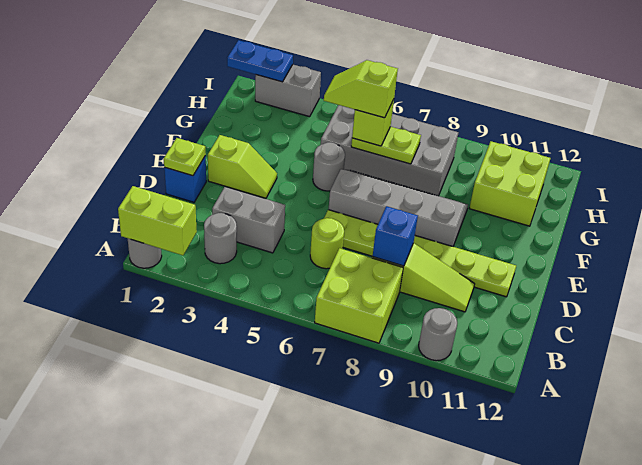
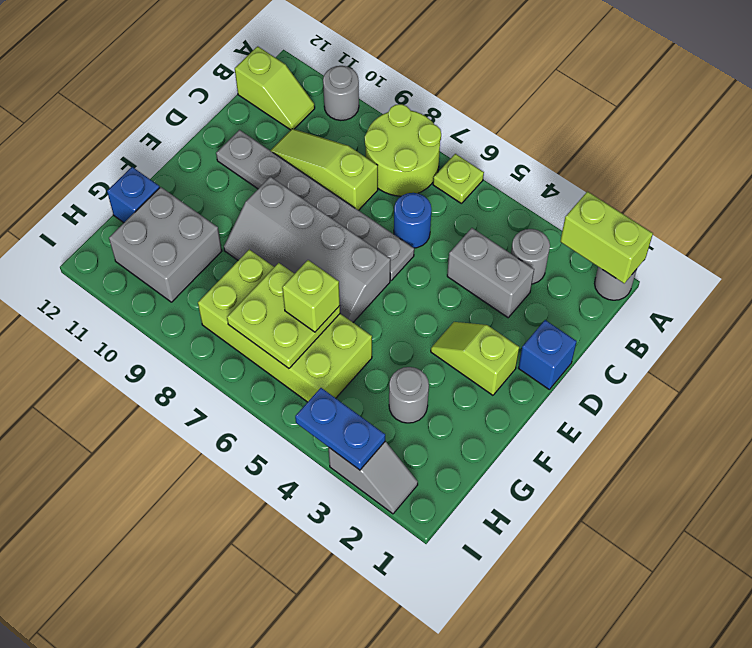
lime 2x2 brick [315,248,403,343] -> lime 2x2 round brick [365,104,441,196]
lime 1x1 round brick [310,218,344,269] -> blue 1x1 round brick [394,193,431,248]
blue 1x1 brick [373,206,418,266] -> blue 1x1 brick moved to [107,167,160,223]
lime 1x1 plate [164,138,206,176] -> lime 1x1 plate moved to [433,154,484,204]
lime 1x6 plate [324,210,516,297] -> grey 1x6 plate [216,130,414,280]
grey 1x1 round brick [313,142,345,191] -> grey 1x1 round brick moved to [389,367,429,423]
grey 2x4 brick [321,105,458,196] -> lime 2x4 brick [198,249,372,402]
lime 1x2 slope [324,60,398,118] -> lime 1x2 slope moved to [235,46,315,130]
lime 1x2 plate [351,127,421,164] -> lime 2x2 plate [227,263,340,368]
lime 2x2 brick [469,141,551,226] -> grey 2x2 brick [109,187,222,302]
blue 1x2 plate [227,40,293,82] -> blue 1x2 plate moved to [295,388,385,470]
grey 1x2 brick [255,65,321,117] -> grey 1x2 slope [329,441,418,514]

